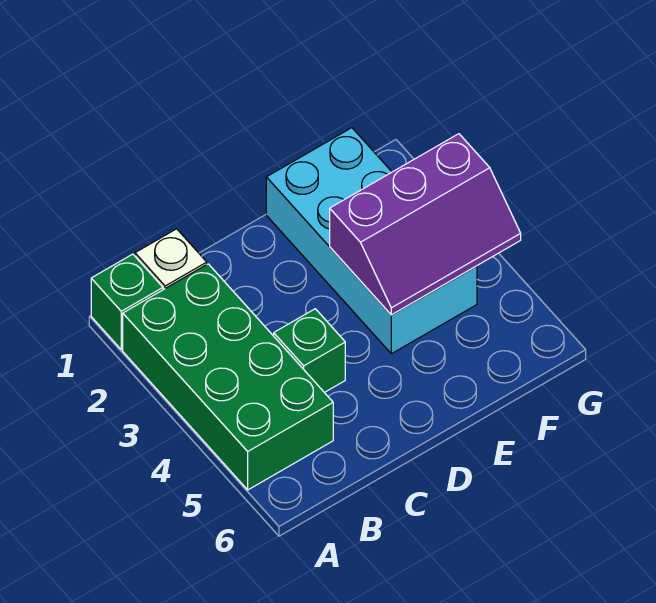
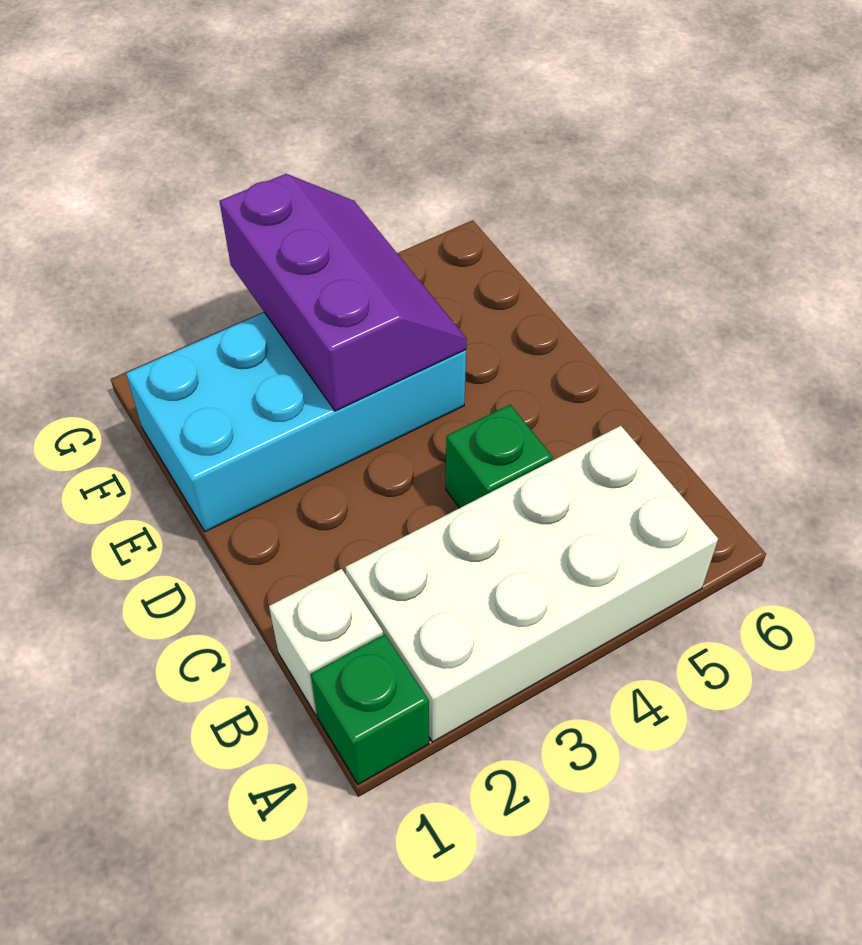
green 2x4 brick [123,264,333,490] -> white 2x4 brick [345,426,718,742]

